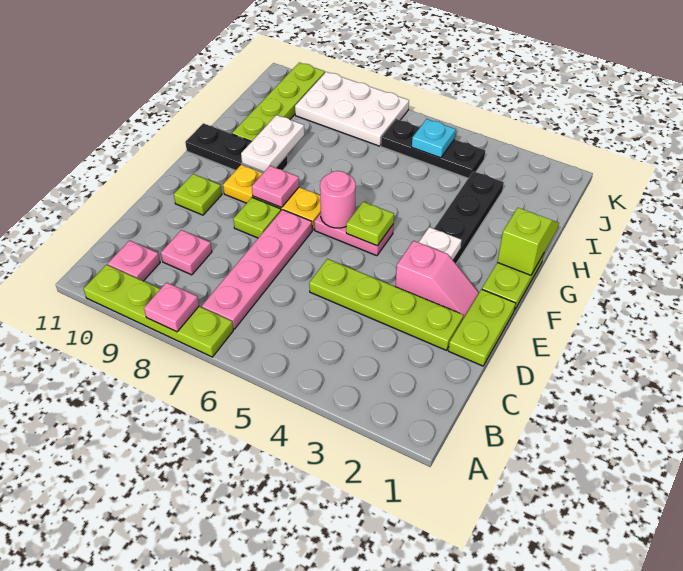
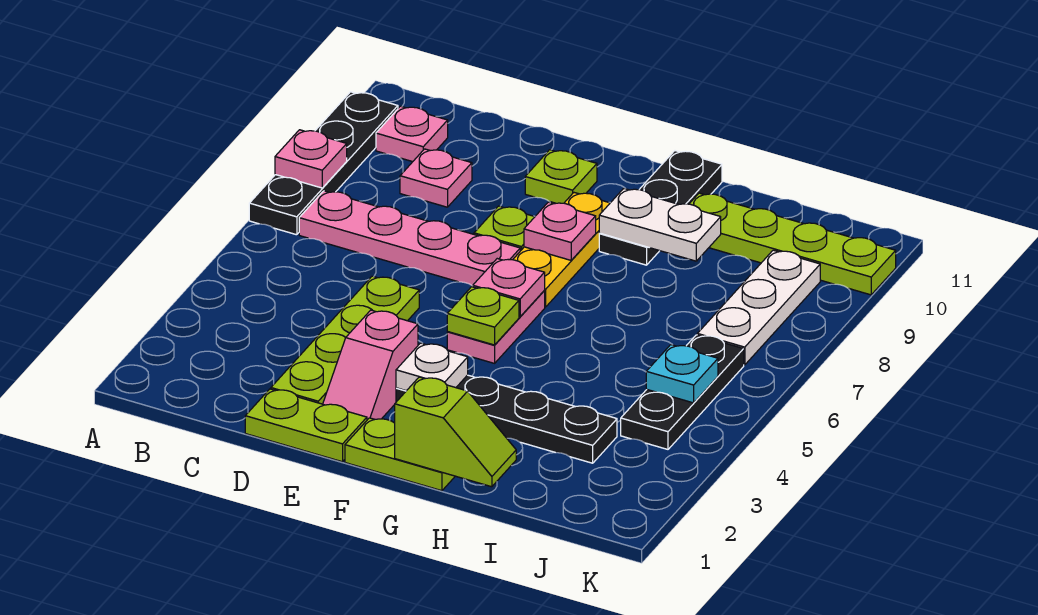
lime 1x4 plate [84,265,233,357] -> black 1x4 plate [249,92,398,235]
pink 1x1 round brick [320,171,356,228] -> pink 1x1 plate [473,259,545,317]
white 2x3 plate [295,72,409,146] -> white 1x3 plate [697,250,820,365]

